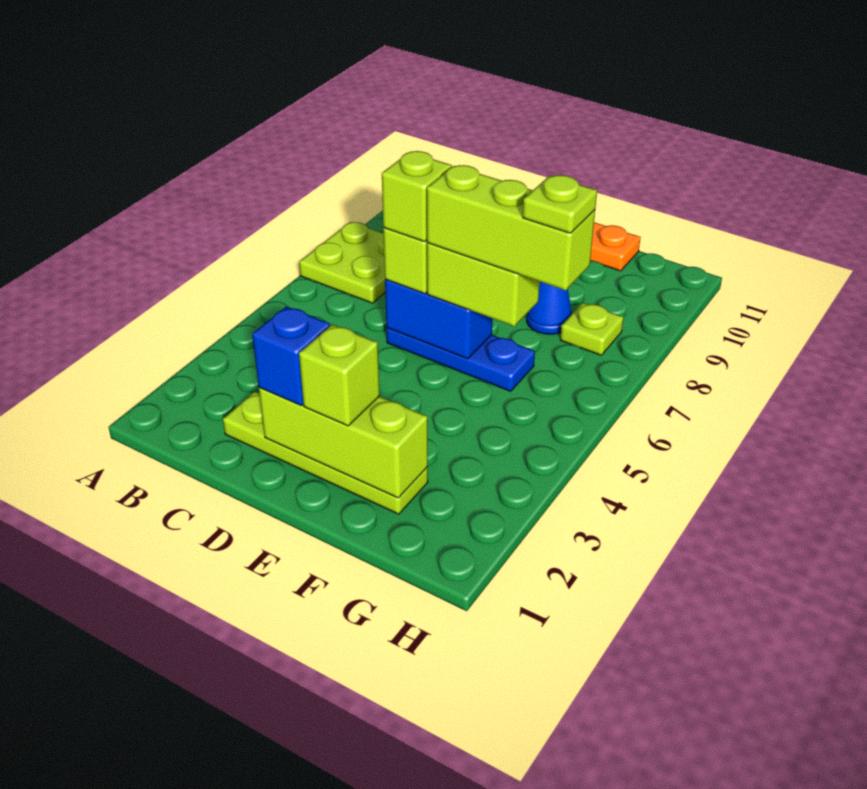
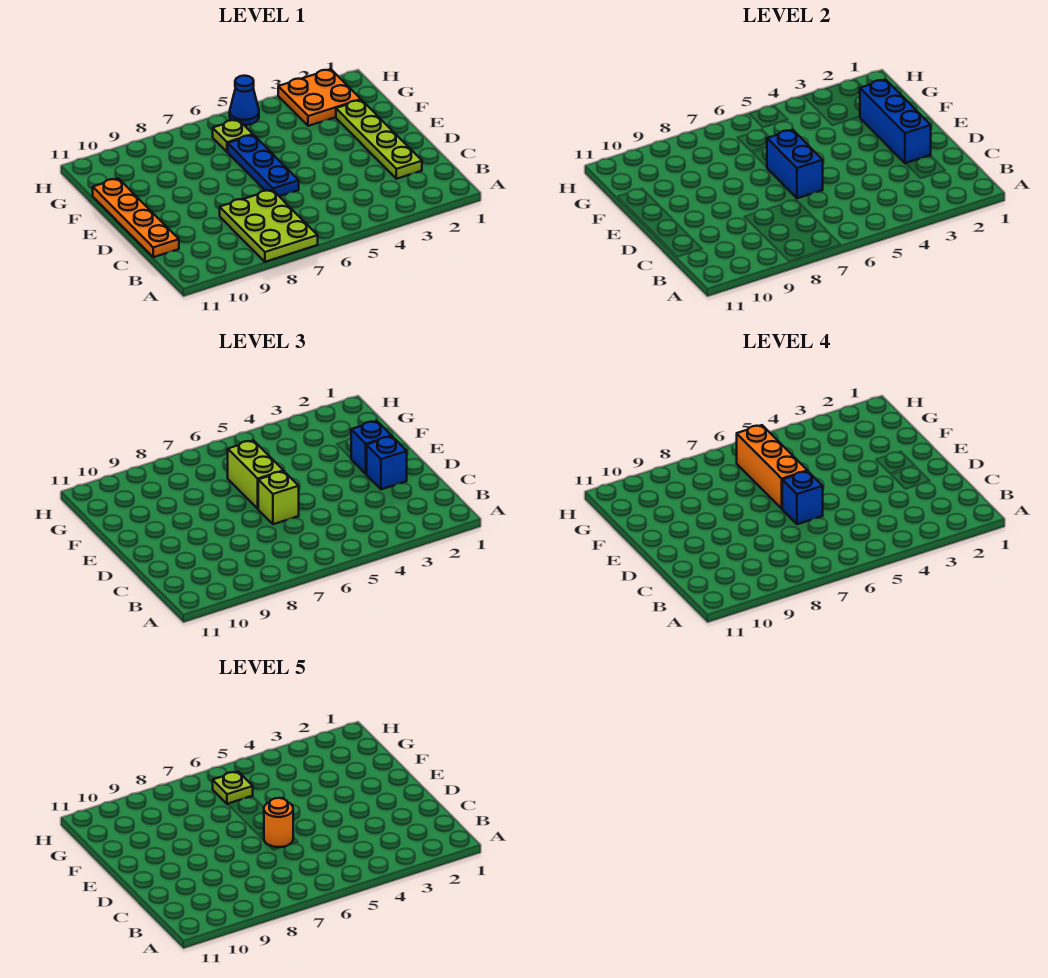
lime 2x2 plate [299,222,385,303] -> lime 2x3 plate [220,190,318,262]
lime 1x3 brick [259,388,428,498] -> blue 1x3 brick [860,80,931,163]
lime 1x1 brick [382,151,452,242] -> blue 1x1 brick [782,471,823,524]
none -> orange 1x1 round brick [264,798,293,847]
lime 1x1 brick [299,324,380,426] -> blue 1x1 brick [351,421,392,474]
lime 1x3 brick [427,165,595,290] -> orange 1x3 brick [737,425,807,509]
blue 1x1 cone [527,282,572,334] -> blue 1x1 cone moved to [230,76,259,125]
none -> orange 2x2 plate [278,69,361,126]
lime 1x1 plate [560,303,623,355] -> lime 1x1 plate moved to [213,120,253,152]

